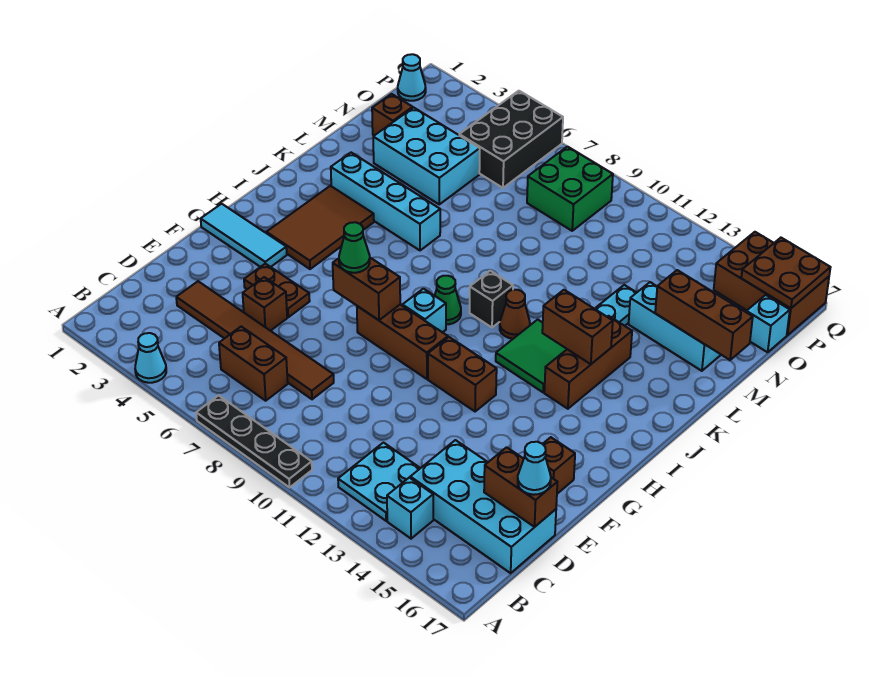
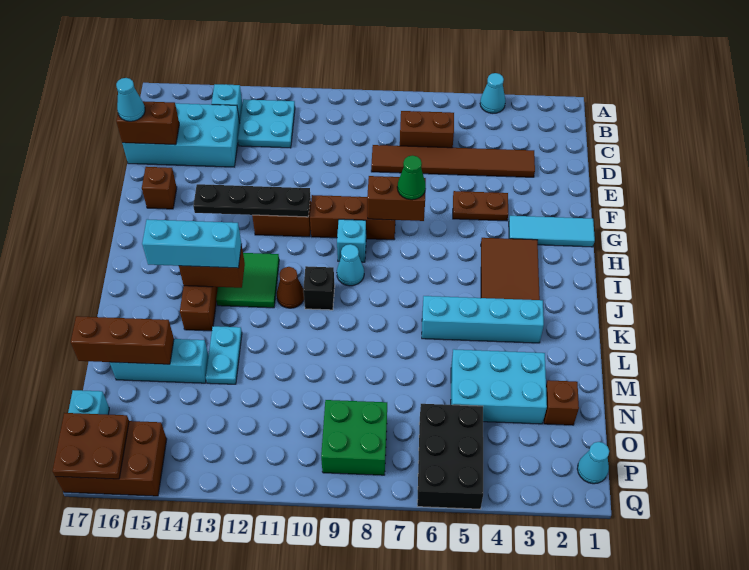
black 1x4 plate [196,395,312,487] -> black 1x4 plate moved to [193,184,310,217]
brown 1x1 brick [243,277,287,331] -> none
green 1x1 cone [435,276,461,324] -> cyan 1x1 cone [337,244,364,286]
none -> cyan 1x3 brick [142,219,241,268]

